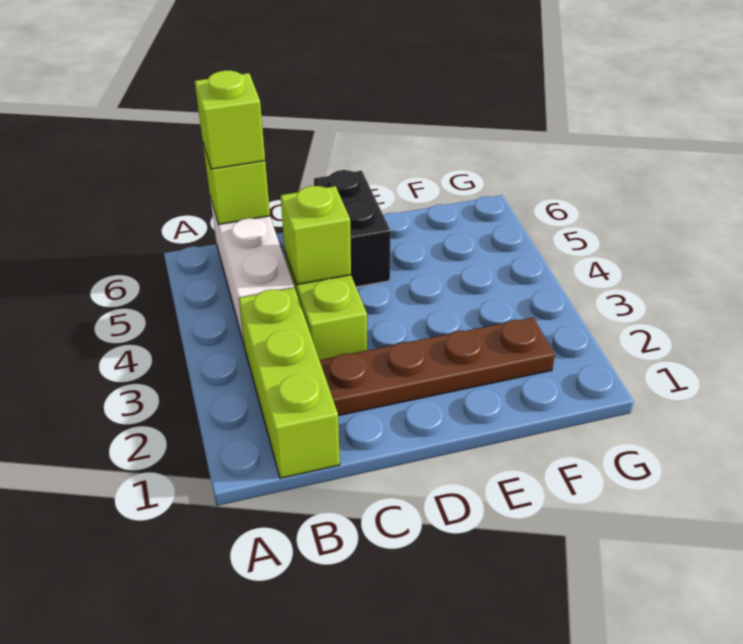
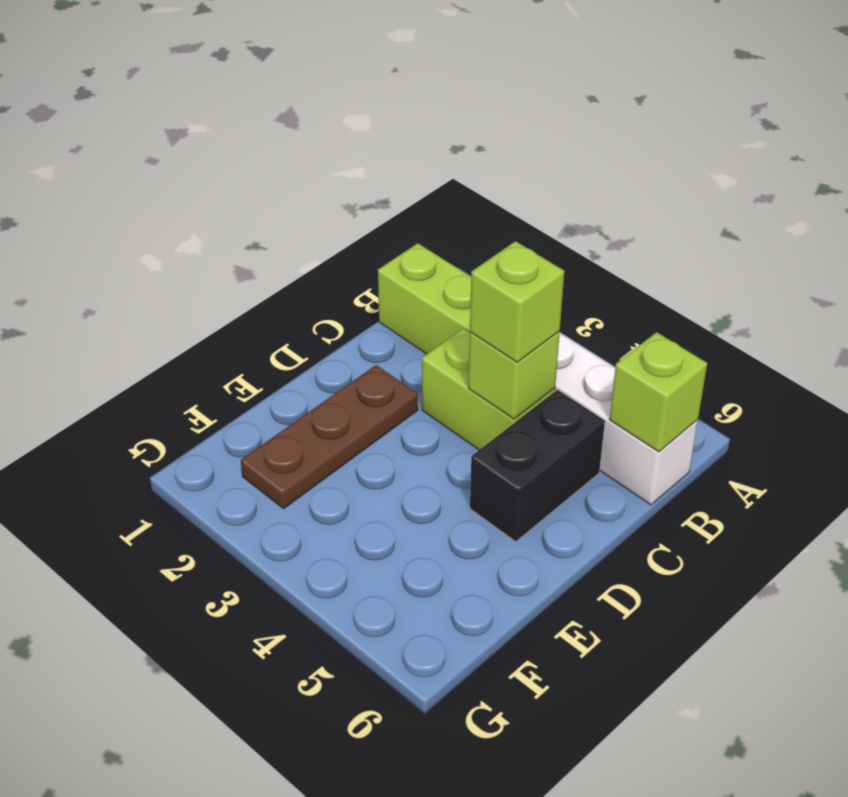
lime 1x1 brick [195,70,265,169] -> lime 1x1 brick moved to [470,241,564,362]
brown 1x4 plate [320,317,555,416] -> brown 1x3 plate [241,365,418,509]
black 1x2 brick [314,170,391,287] -> black 1x2 brick turned to [470,390,605,542]

